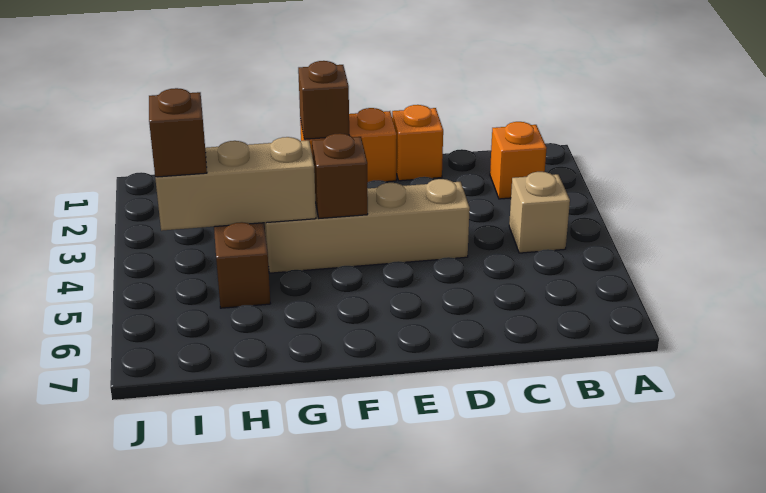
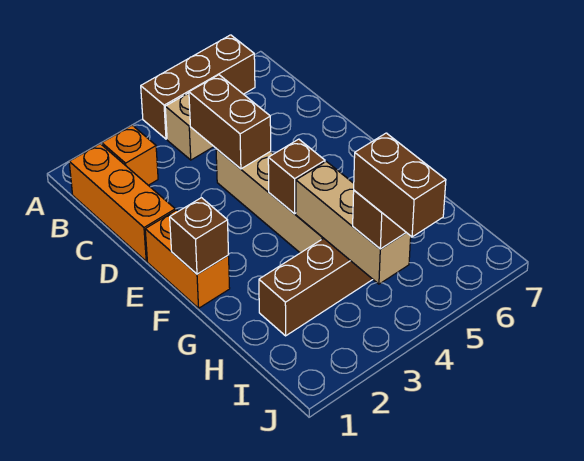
none -> brown 1x3 brick [141,35,255,139]
none -> brown 1x2 brick [189,75,271,169]
orange 1x1 brick [392,105,443,181] -> orange 1x3 brick [69,144,175,261]
none -> brown 1x2 brick [354,133,446,237]

